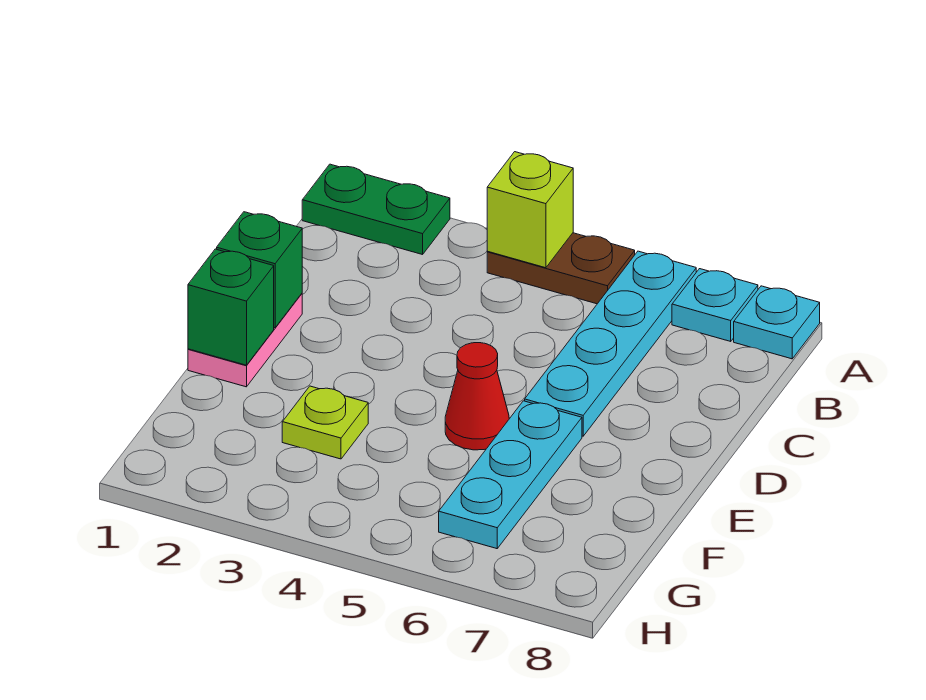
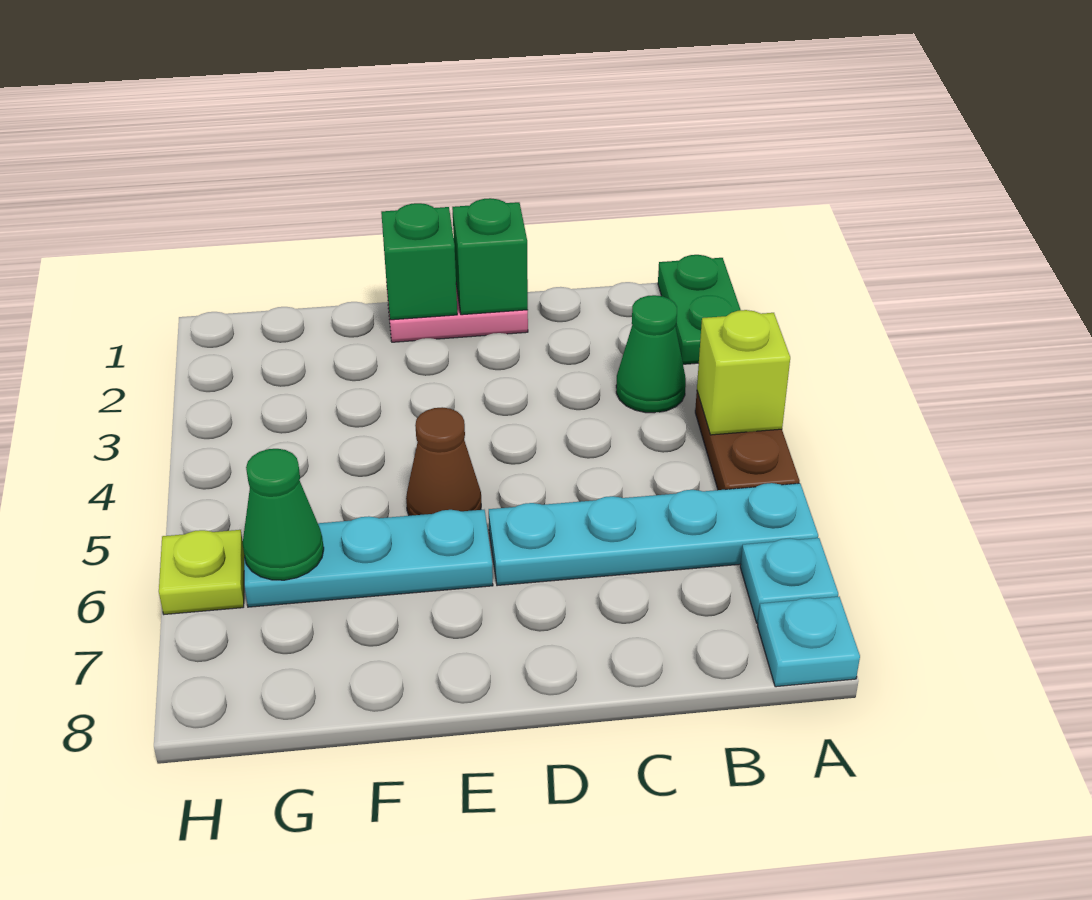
none -> green 1x1 cone [616,295,686,413]
red 1x1 cone [445,343,509,450] -> brown 1x1 cone [406,407,481,516]
lime 1x1 plate [282,386,368,459] -> lime 1x1 plate moved to [159,530,244,614]
none -> green 1x1 cone [243,449,324,580]

